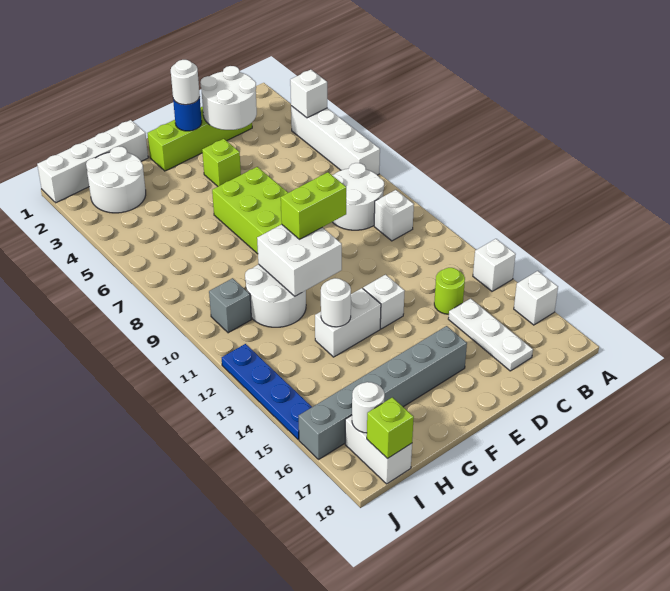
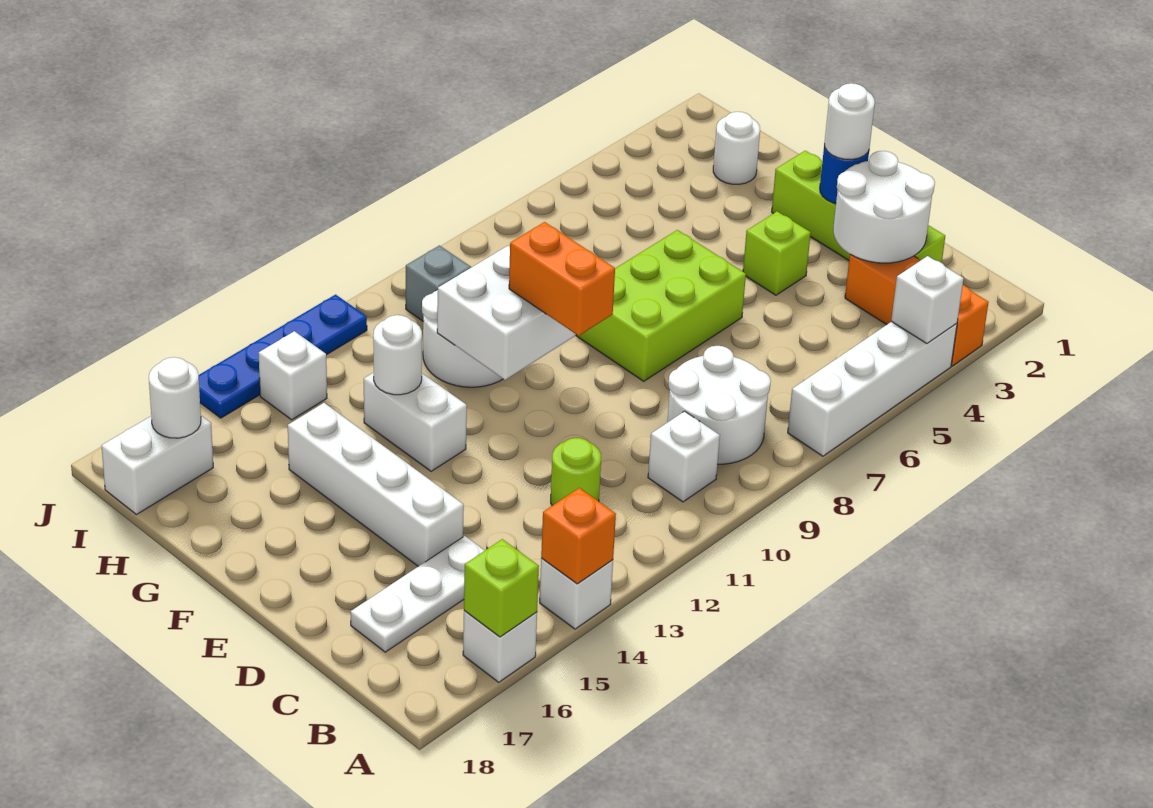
none -> orange 1x3 brick [845,254,989,366]
none -> orange 1x1 brick [541,488,616,584]
lime 1x1 round brick [434,268,465,314] -> lime 1x1 round brick moved to [551,438,601,506]
lime 1x2 brick [281,172,346,239] -> orange 1x2 brick [509,222,615,336]
white 1x1 brick [363,274,405,329] -> white 1x1 brick moved to [259,331,327,420]
grey 1x6 brick [299,326,467,459] -> none
white 1x4 brick [37,120,148,203] -> white 1x4 brick moved to [288,403,464,566]
white 2x2 round brick [86,146,146,213] -> white 1x1 round brick [713,112,760,184]
lime 1x1 brick [367,397,414,459] -> lime 1x1 brick moved to [464,539,539,637]

